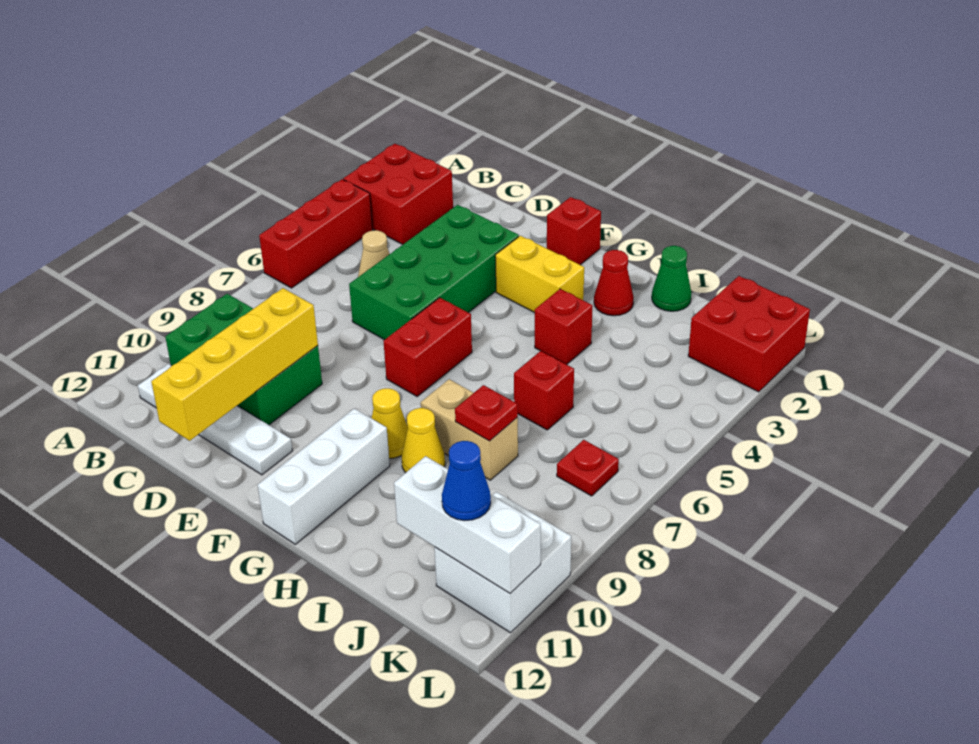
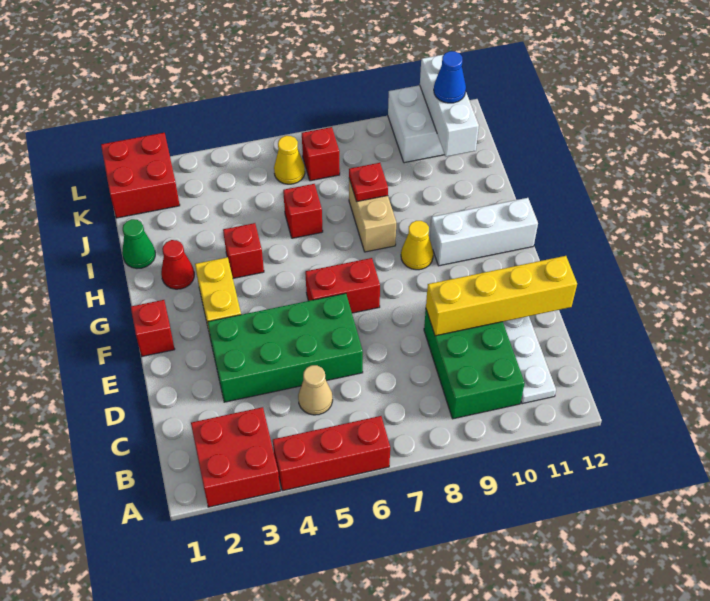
yellow 1x1 cone [401,408,445,473] -> yellow 1x1 cone moved to [274,136,305,184]
red 1x1 plate [557,440,619,496] -> red 1x1 brick [302,127,340,181]

